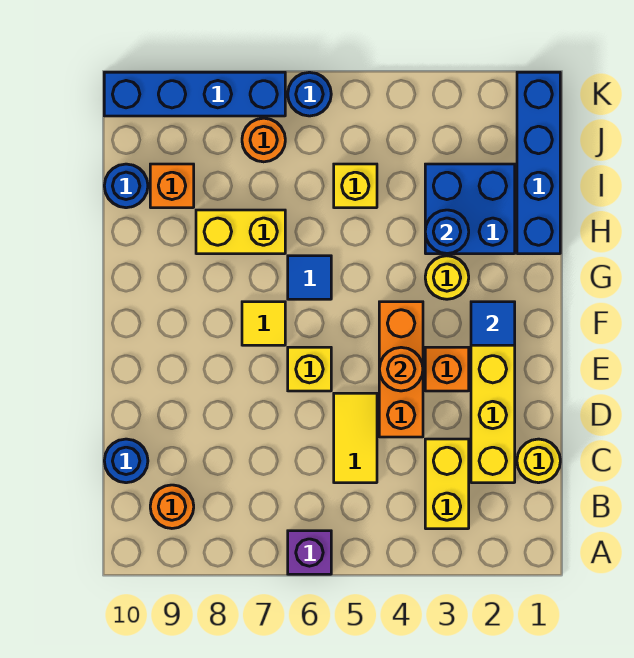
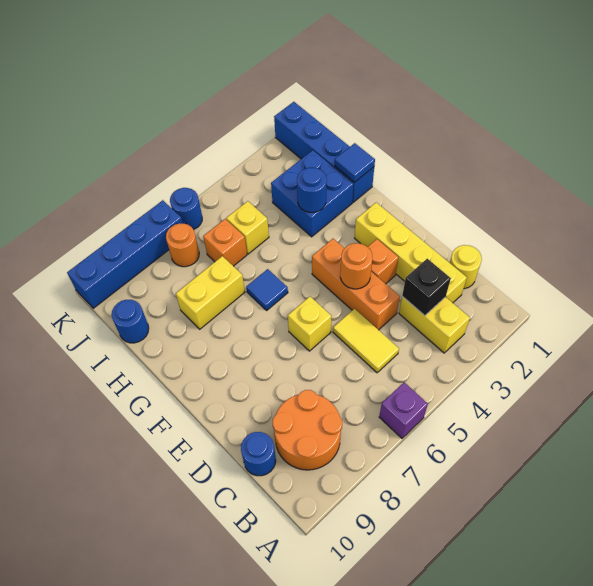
orange 1x1 round brick [150,485,194,528] -> orange 2x2 round brick [273,390,342,470]
none -> black 1x1 brick [402,259,451,316]
blue 1x1 tile [471,302,515,345] -> blue 1x1 tile moved to [335,143,375,182]
yellow 1x1 tile [242,302,285,345] -> none
yellow 1x1 round brick [425,256,469,299] -> none
orange 1x1 brick [150,164,194,208] -> orange 1x1 brick moved to [203,219,247,266]

